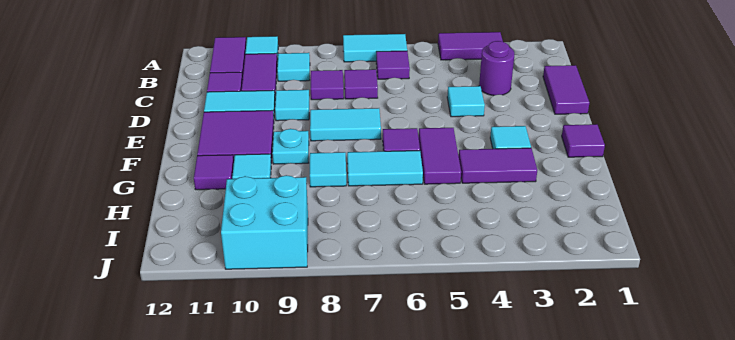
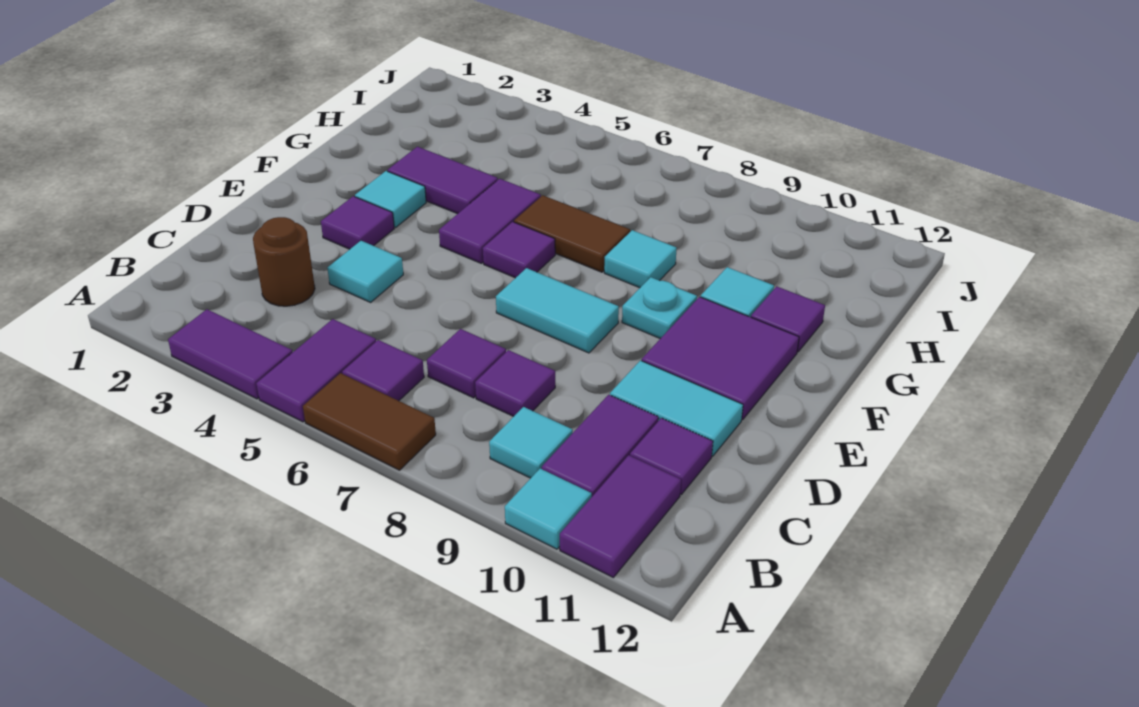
cyan 1x2 tile [343,34,407,62] -> brown 1x2 tile [303,373,436,470]
purple 1x2 tile [543,65,589,114] -> purple 1x2 tile moved to [256,319,376,422]
purple 1x1 round brick [479,41,514,96] -> brown 1x1 round brick [253,217,315,306]
cyan 1x1 tile [275,90,309,121] -> none
purple 1x1 tile [562,124,605,157] -> purple 1x1 tile moved to [321,196,394,249]
cyan 1x2 tile [347,151,423,186] -> brown 1x2 tile [514,195,630,272]
cyan 2x2 brick [221,175,308,269] -> none

